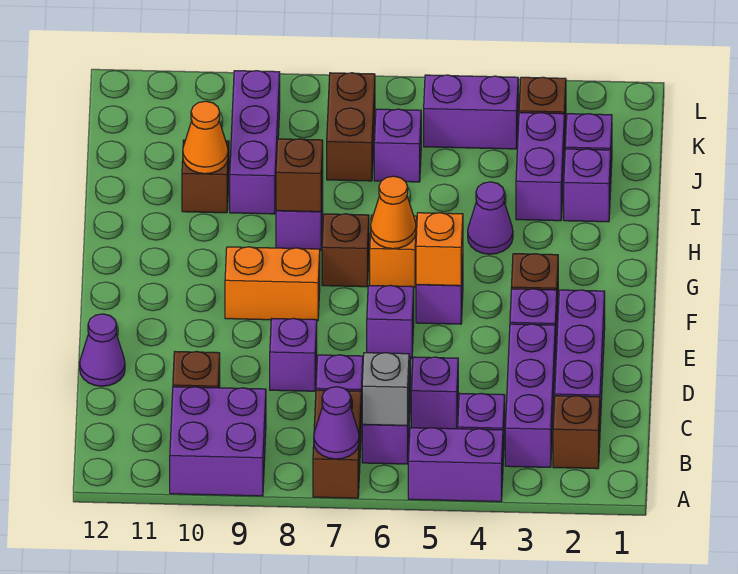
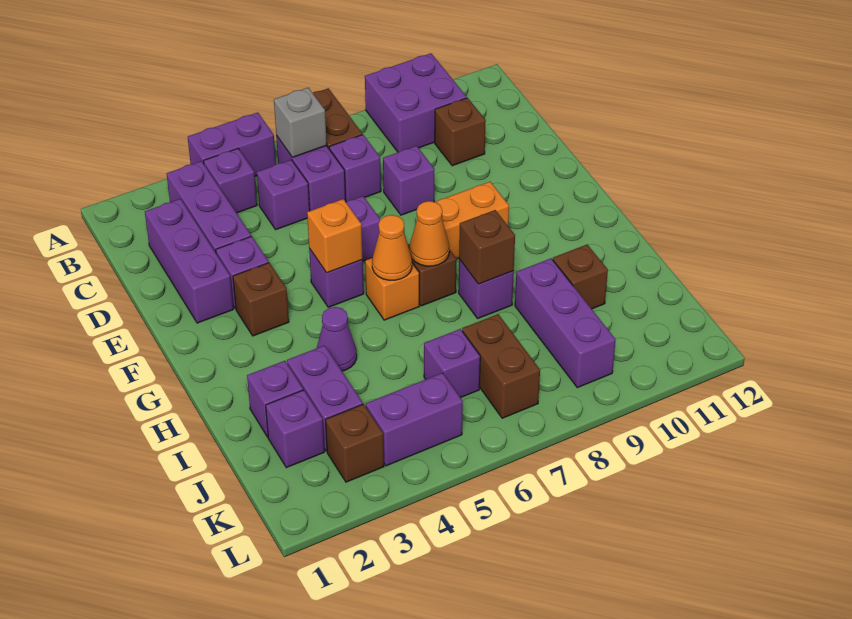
purple 1x1 cone [314,387,359,459] -> none
brown 1x1 brick [553,396,600,469] -> none
purple 1x1 cone [80,314,125,386] -> none
orange 1x1 cone [183,101,228,174] -> orange 1x1 cone moved to [410,201,449,266]

